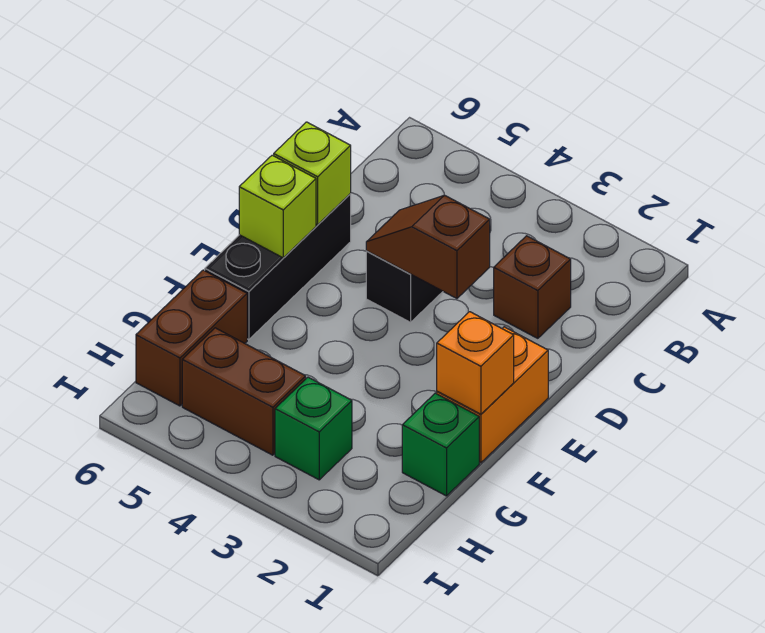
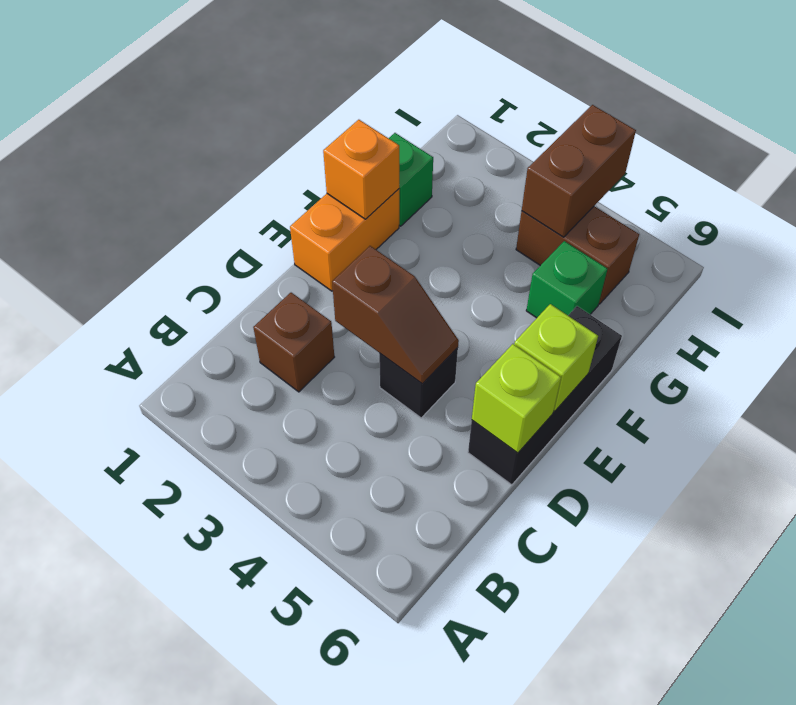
brown 1x2 brick [136,270,247,406] -> brown 1x2 brick moved to [522,105,636,237]
green 1x1 brick [275,377,352,480] -> green 1x1 brick moved to [526,241,607,318]

